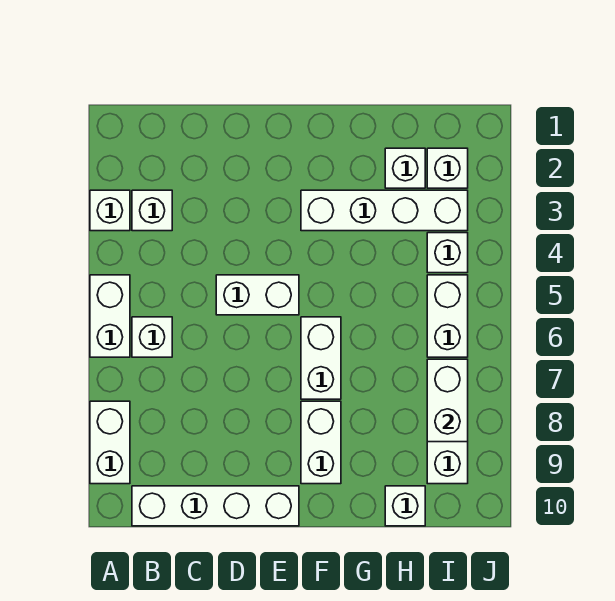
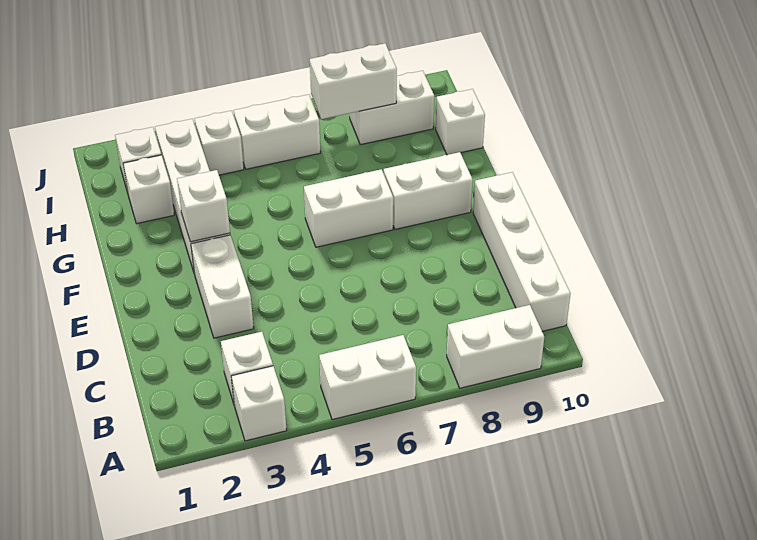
white 1x1 brick [132,317,172,357] -> white 1x1 brick moved to [177,170,230,242]
white 1x2 brick [216,275,299,315] -> white 1x2 brick moved to [191,235,254,338]

